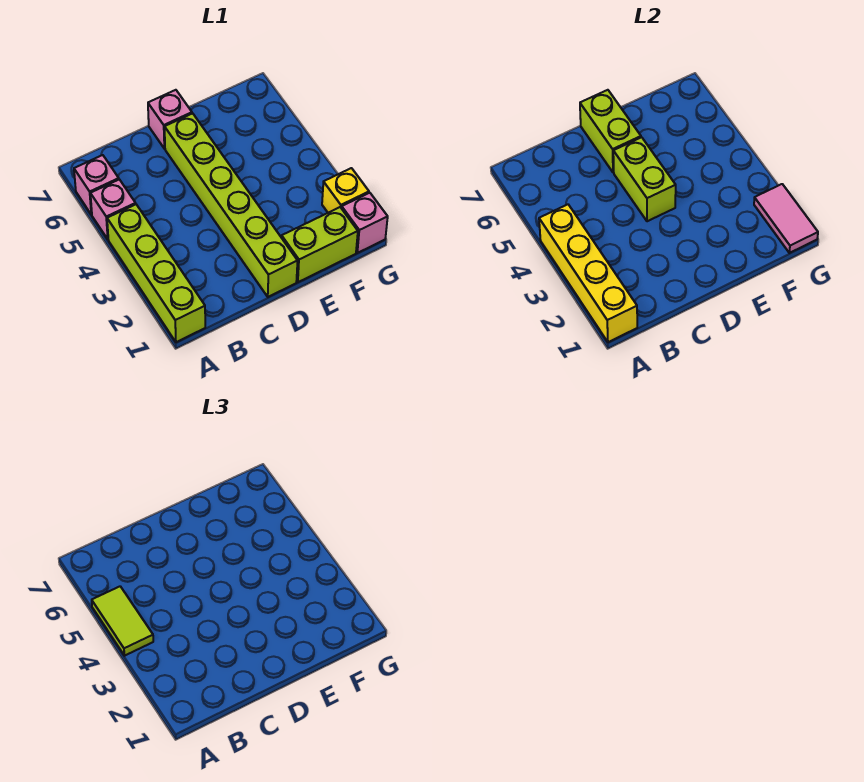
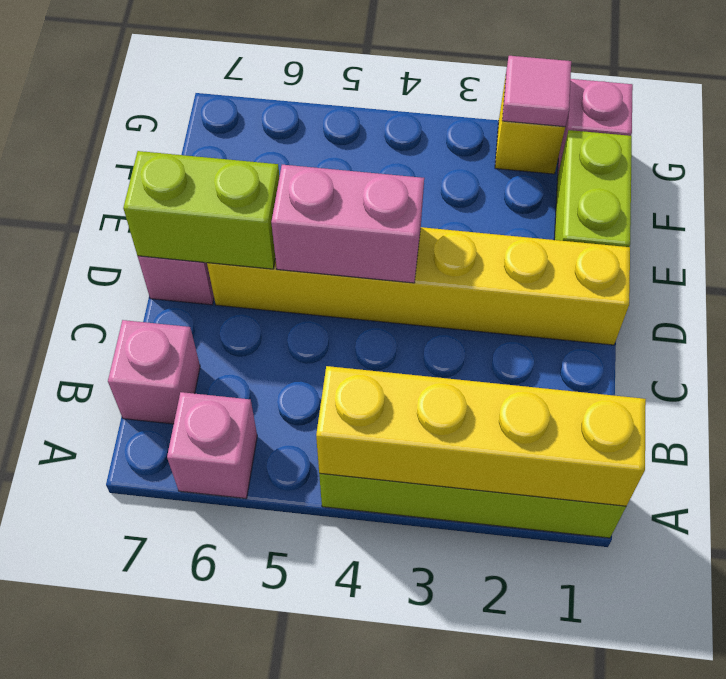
lime 1x2 tile [92,586,153,656] -> none
pink 1x1 brick [90,179,136,239] -> pink 1x1 brick moved to [108,320,200,424]
lime 1x6 brick [165,113,297,297] -> yellow 1x6 brick [207,227,630,345]
lime 1x2 brick [613,137,676,221] -> pink 1x2 brick [271,165,424,283]
pink 1x2 tile [754,184,818,253] -> pink 1x1 tile [502,56,571,127]

